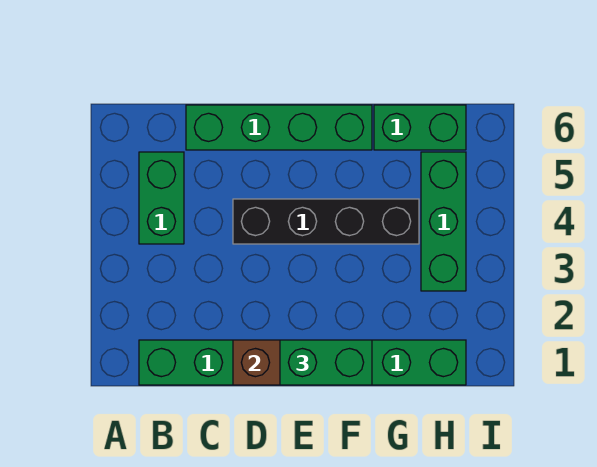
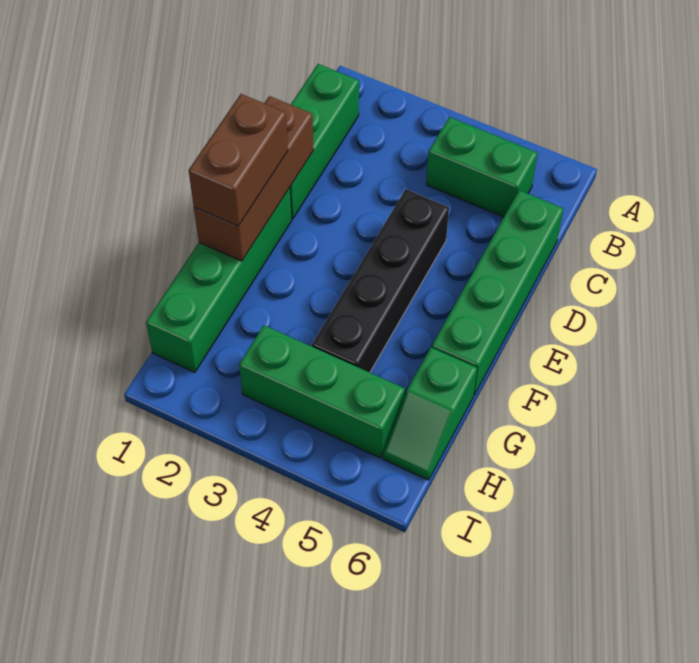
green 1x2 brick [280,340,372,385] -> brown 1x2 brick [189,94,288,226]
green 1x2 brick [374,105,466,150] -> green 1x2 slope [383,347,477,480]

